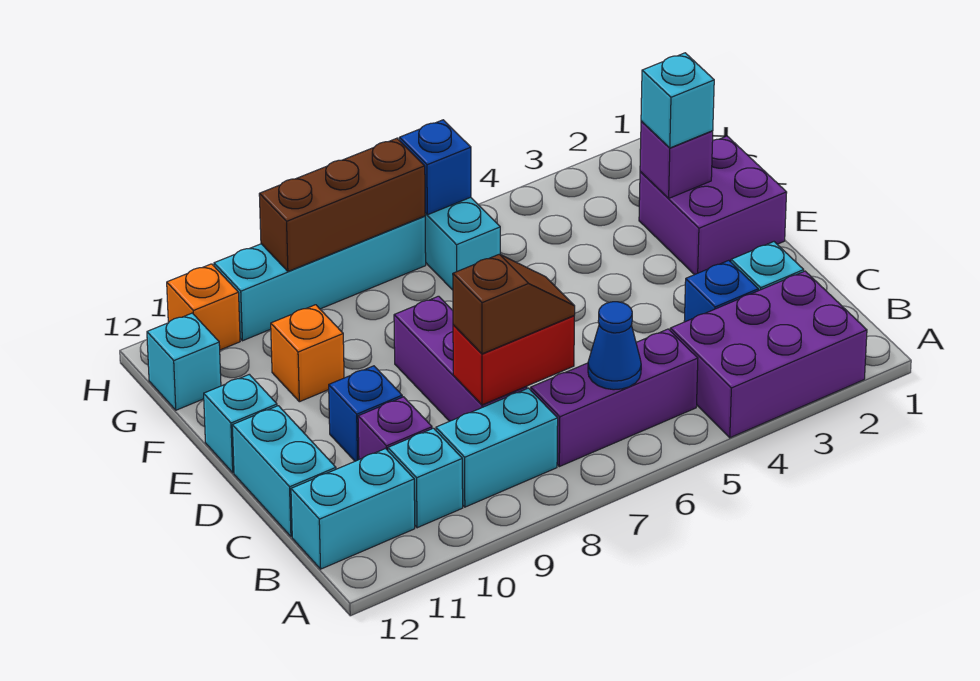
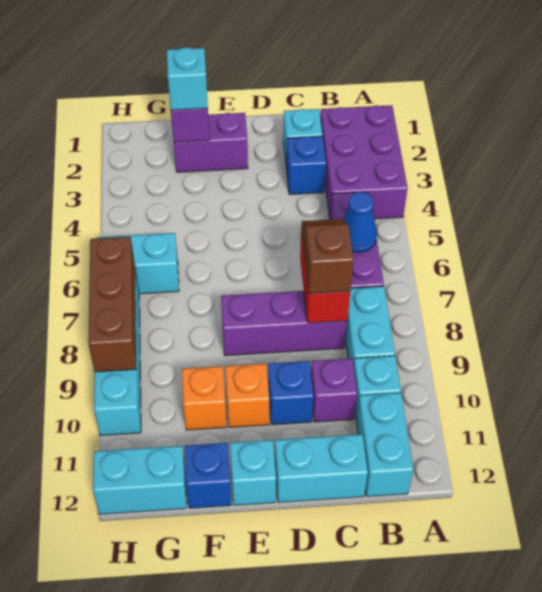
purple 2x2 brick [639,136,787,275] -> purple 1x2 brick [174,113,248,172]
cyan 1x1 brick [147,313,221,410] -> cyan 1x2 brick [93,446,187,514]
blue 1x1 brick [399,120,471,215] -> blue 1x1 brick moved to [185,443,231,508]
orange 1x1 brick [167,264,240,350] -> orange 1x1 brick moved to [225,364,269,427]

